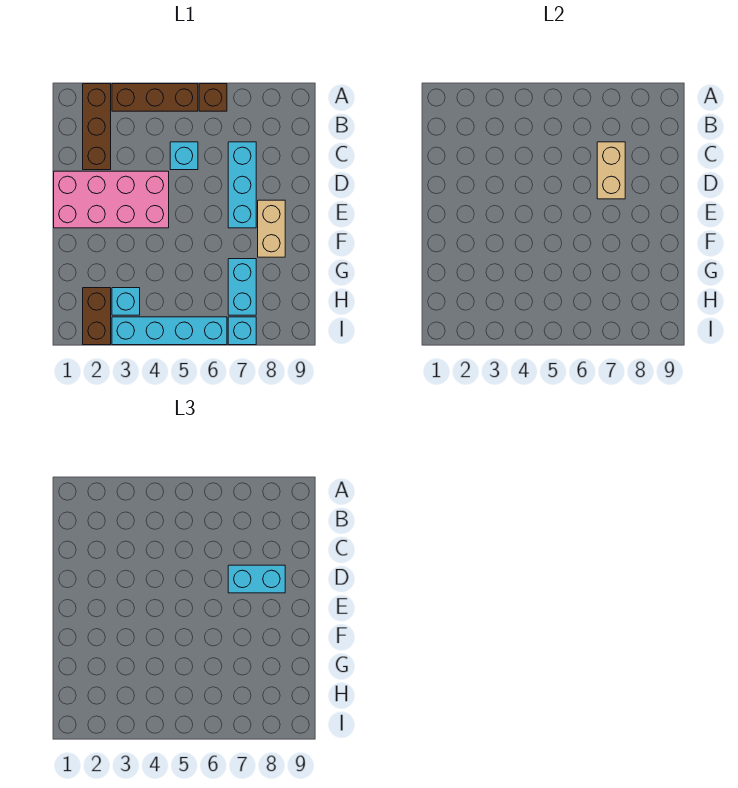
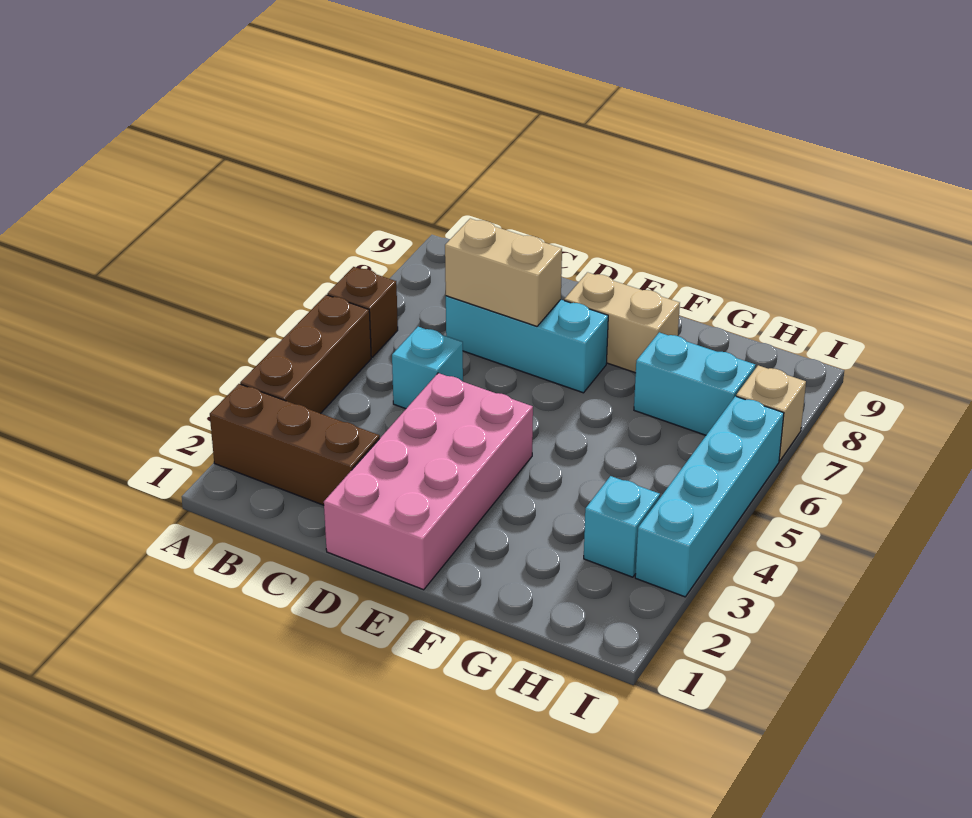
cyan 1x2 brick [228,565,285,593] -> none
brown 1x2 brick [83,288,111,345] -> none
cyan 1x1 brick [228,317,256,345] -> tan 1x1 brick [736,365,806,461]

